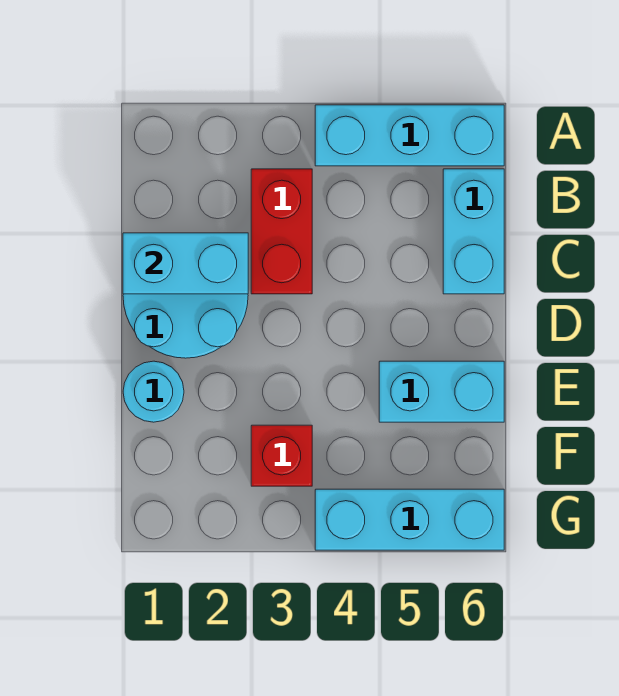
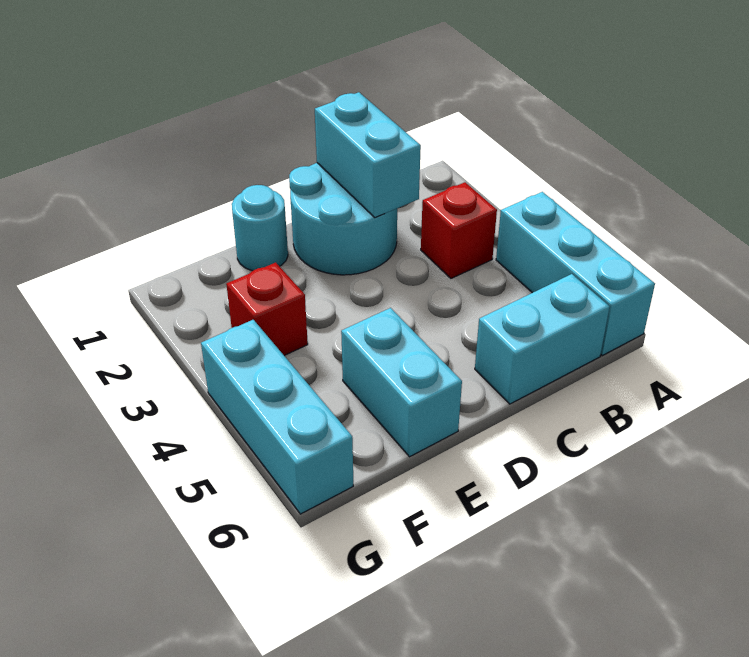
red 1x2 brick [251,169,312,294] -> red 1x1 brick [421,182,497,278]

